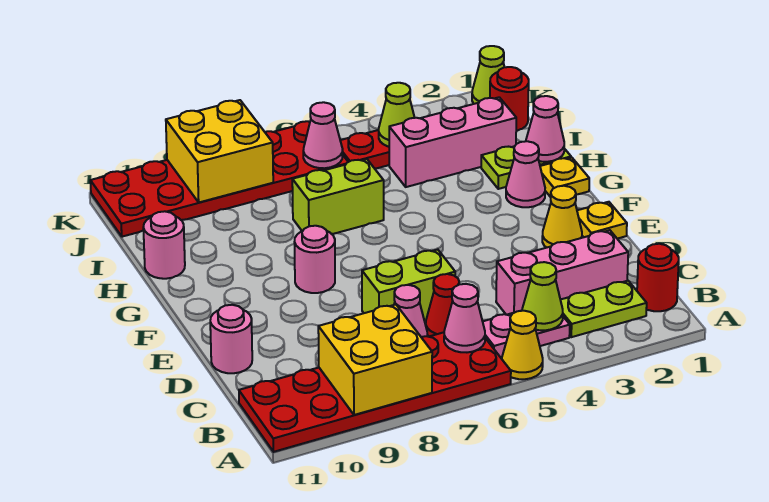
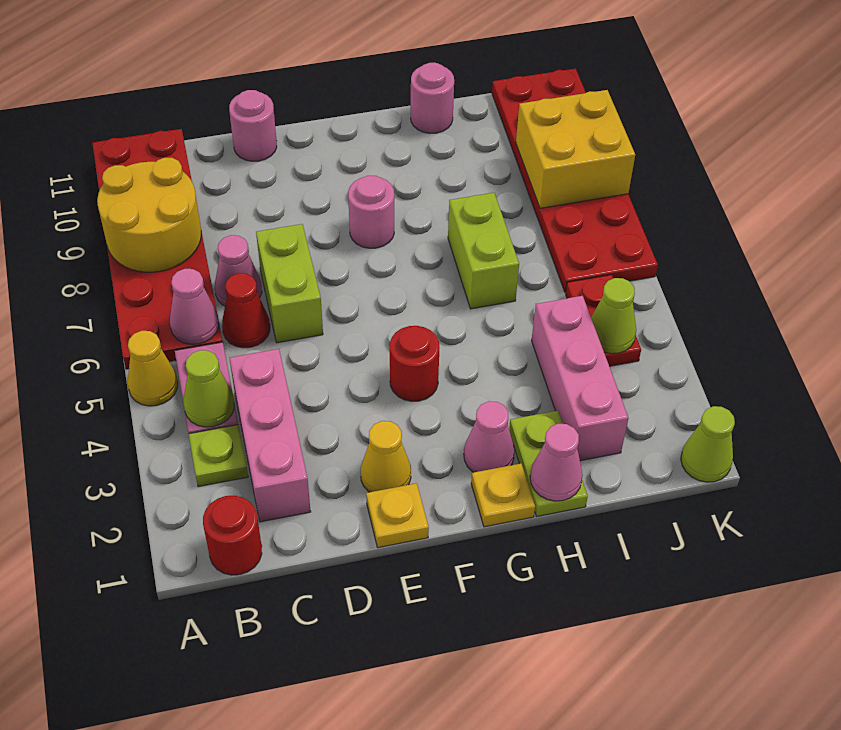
yellow 2x2 brick [318,305,432,415] -> yellow 2x2 round brick [97,158,201,272]
lime 1x2 plate [561,281,647,337] -> lime 1x1 plate [189,425,248,487]
red 1x1 round brick [490,67,529,131] -> red 1x1 round brick moved to [390,326,440,401]
pink 1x1 cone [303,102,343,168] -> none

